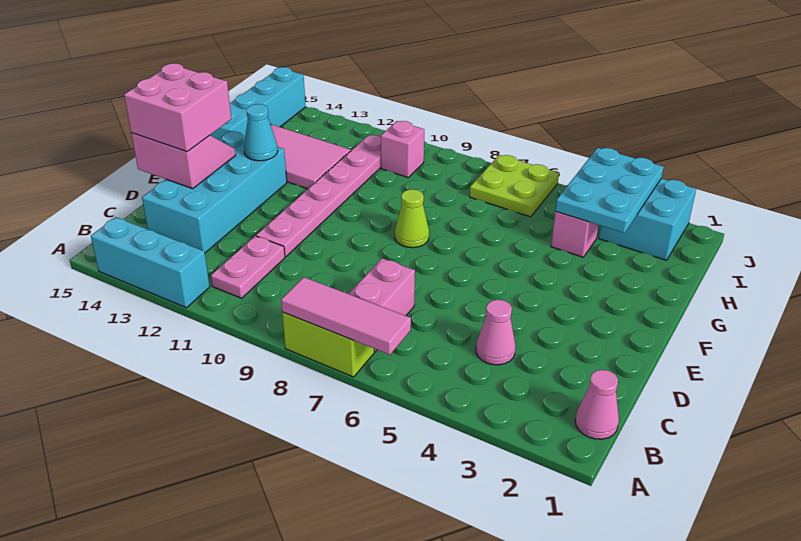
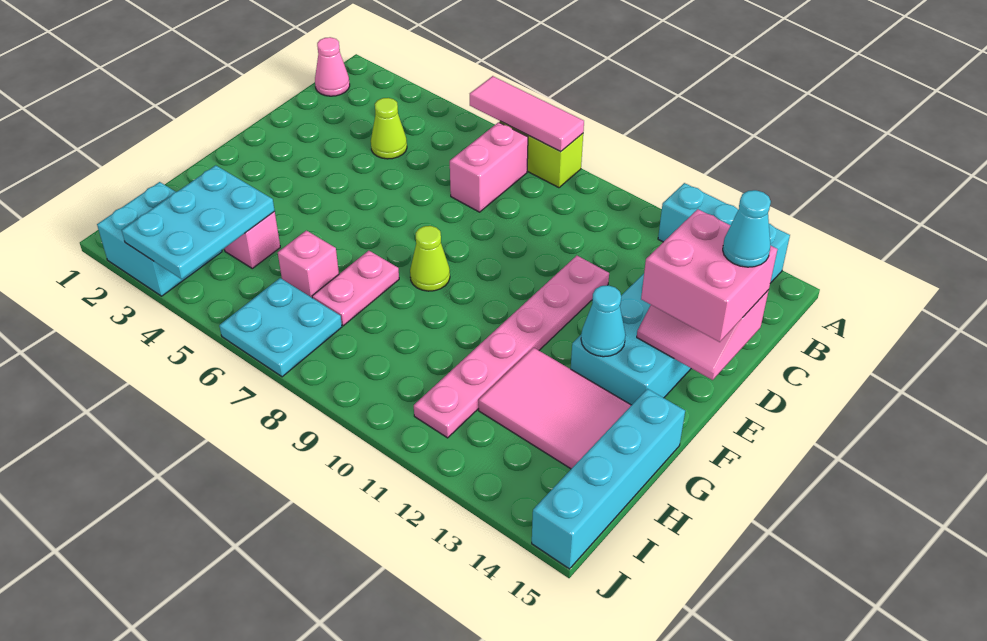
pink 1x2 plate [211,236,285,298] -> pink 1x2 plate moved to [312,251,399,326]
pink 1x1 cone [476,300,516,365] -> lime 1x1 cone [371,98,407,159]
none -> cyan 1x1 cone [723,190,771,267]
lime 2x2 plate [470,155,559,217] -> cyan 2x2 plate [219,278,342,377]
pink 1x1 brick [381,121,424,178] -> pink 1x1 brick moved to [278,231,339,297]

